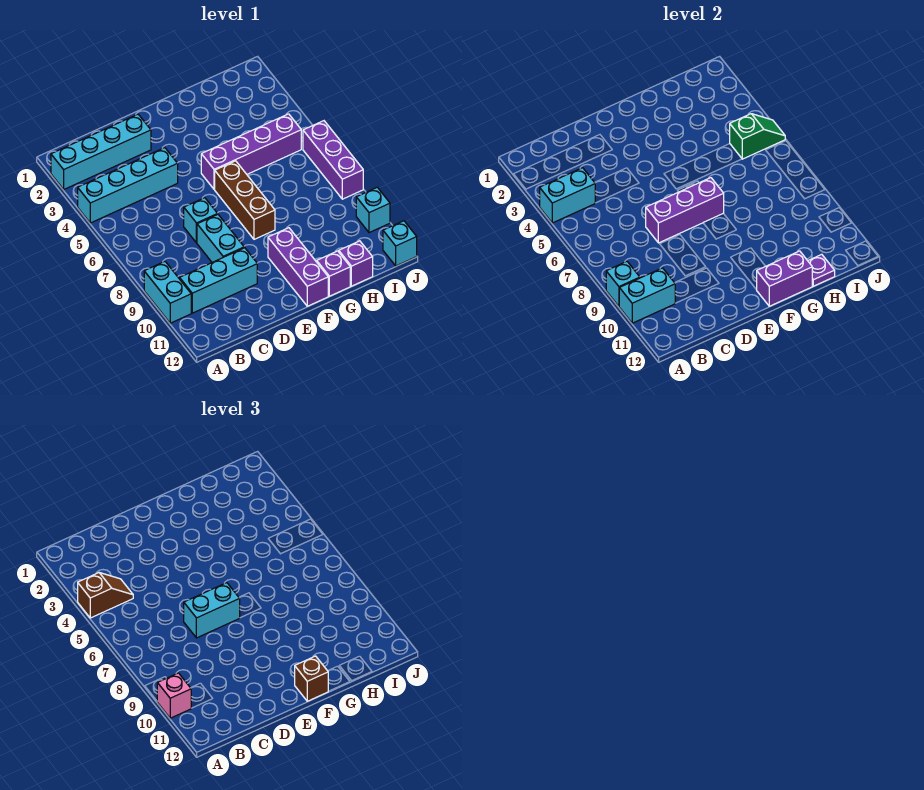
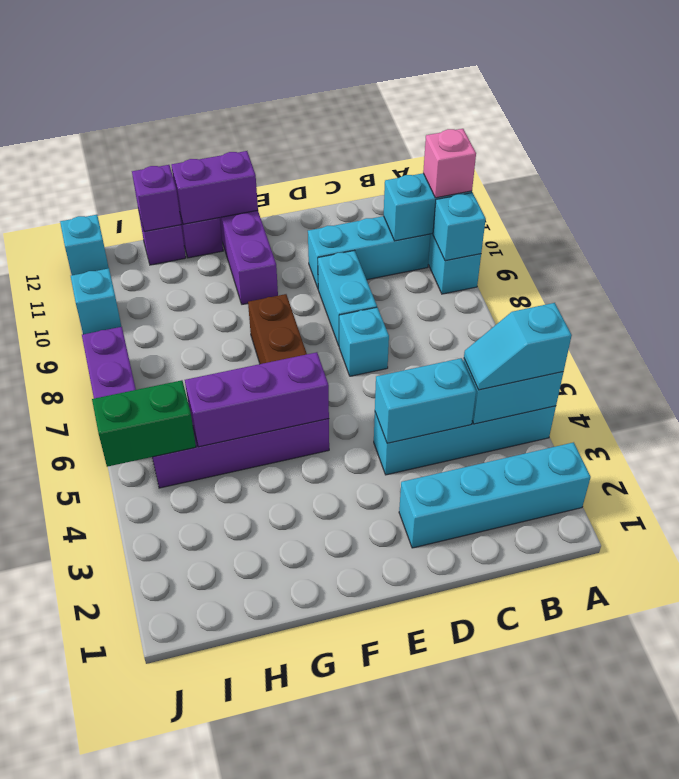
brown 1x2 slope [78,573,133,618] -> cyan 1x2 slope [464,303,572,390]
purple 1x3 brick [646,178,724,243] -> purple 1x3 brick moved to [185,352,329,447]
cyan 1x2 brick [184,583,240,638] -> cyan 1x2 brick moved to [375,358,476,443]
brown 1x1 brick [295,656,328,701] -> none
purple 1x1 plate [808,254,835,286] -> purple 1x1 brick [132,165,181,231]
green 1x2 slope [730,114,785,159] -> green 1x2 brick [92,380,196,467]

